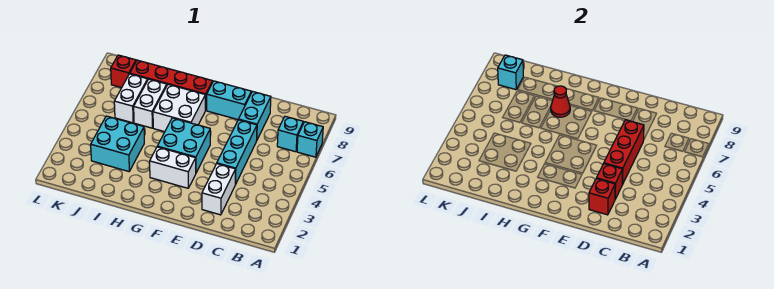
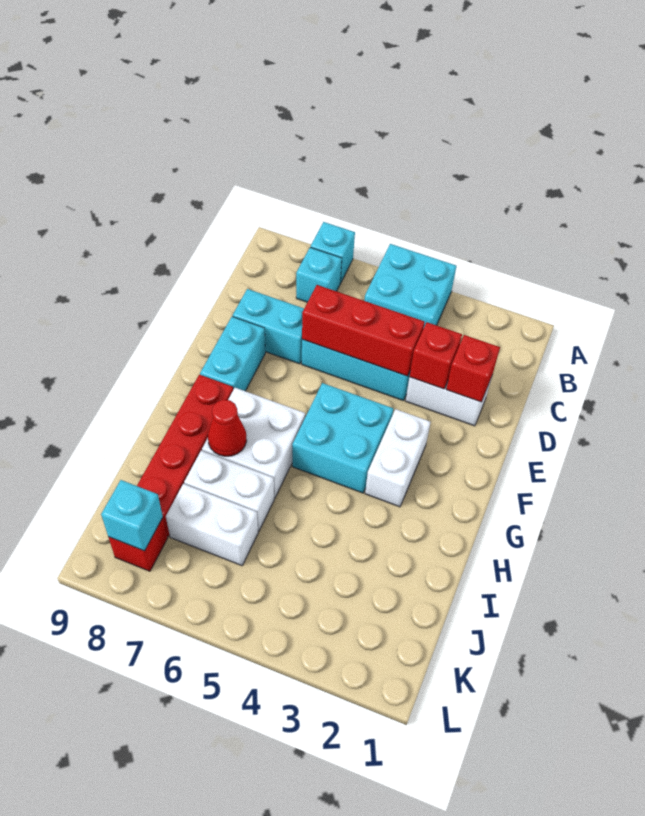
cyan 2x2 brick [91,116,144,171] -> cyan 2x2 brick moved to [364,244,456,327]

